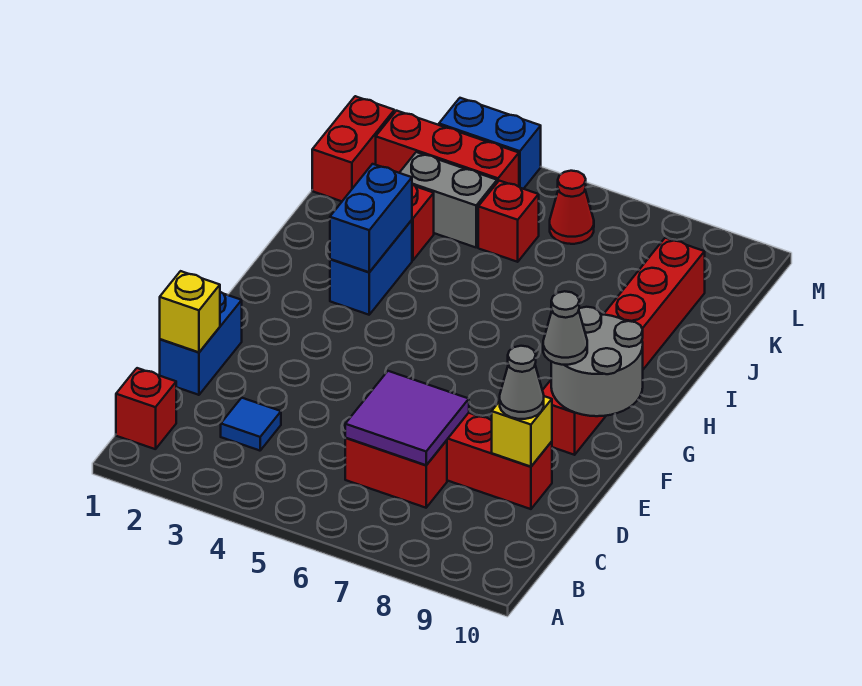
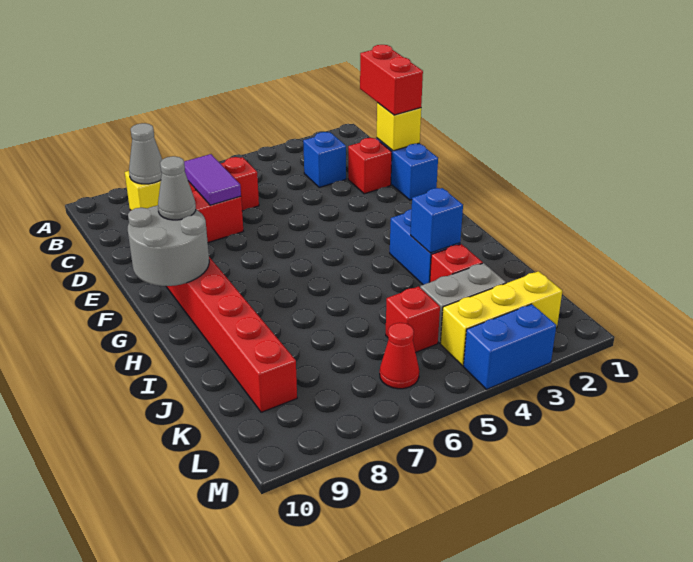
red 1x1 brick [116,368,176,449] -> red 1x1 brick moved to [348,138,392,194]
blue 1x1 tile [221,398,281,451] -> blue 1x1 brick [303,132,346,187]
purple 2x2 tile [345,371,469,465] -> purple 1x2 tile [184,154,241,205]
blue 1x2 brick [330,164,412,272] -> blue 1x1 brick [411,188,463,253]
red 1x2 brick [312,96,394,201] -> red 1x2 brick moved to [360,45,423,115]
red 1x3 brick [376,111,519,187] -> yellow 1x3 brick [440,271,562,366]

